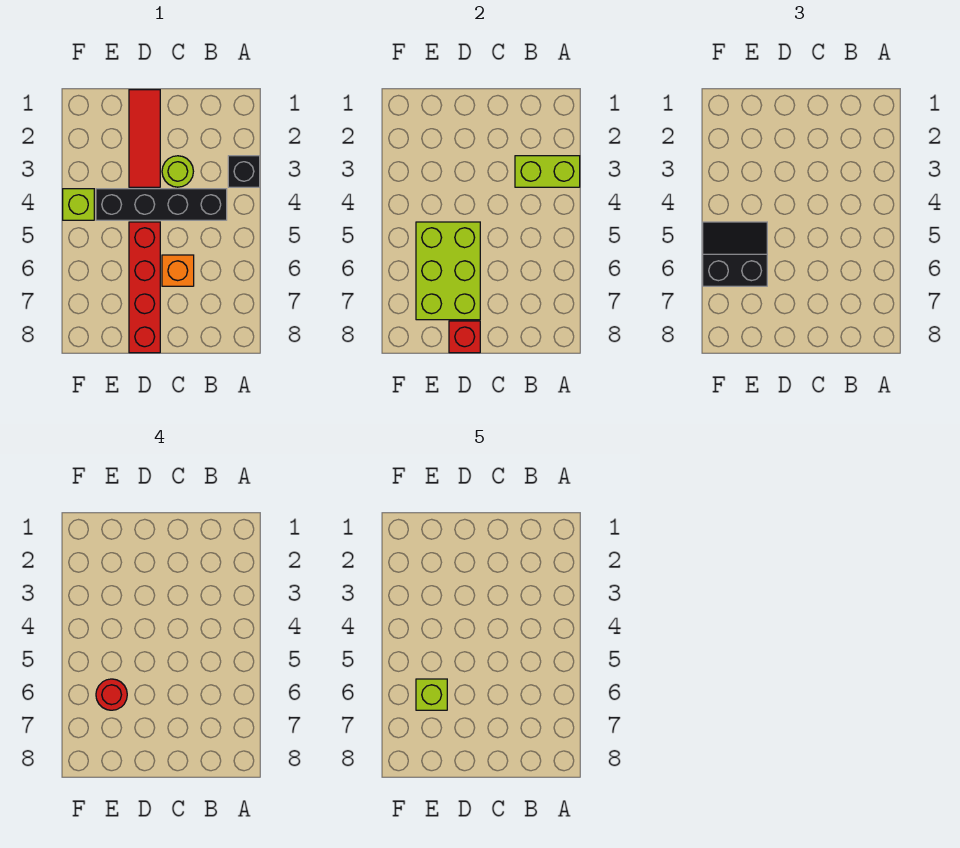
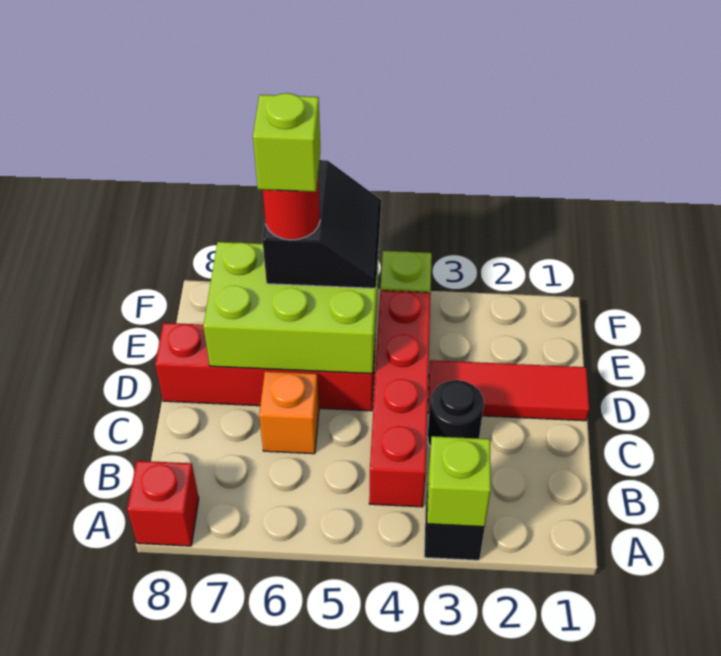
lime 1x2 brick [515,156,580,187] -> lime 1x1 brick [427,436,491,527]
black 1x4 brick [96,189,227,220] -> red 1x4 brick [369,291,431,507]
lime 1x1 round brick [162,156,193,187] -> black 1x1 round brick [428,380,484,447]
red 1x1 brick [449,321,480,353] -> red 1x1 brick moved to [127,461,199,546]

